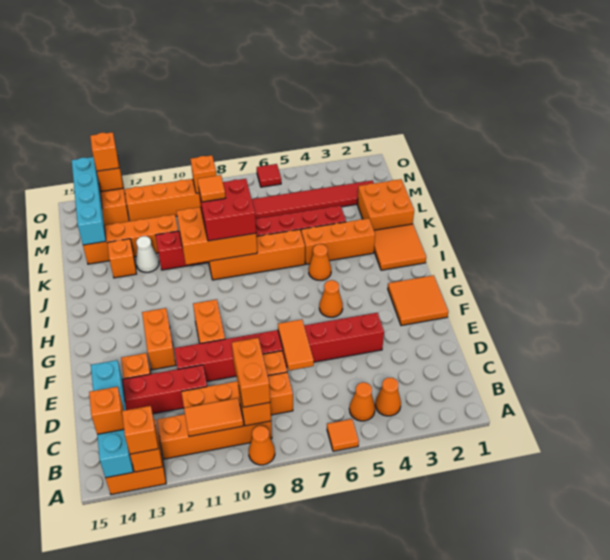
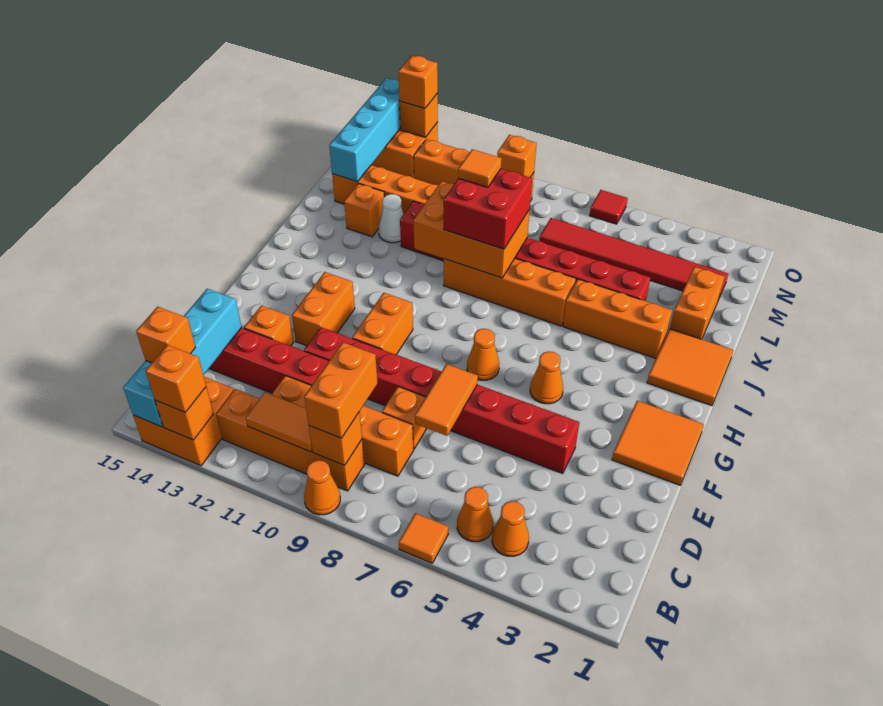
orange 1x1 cone [309,244,331,280] -> orange 1x1 cone moved to [467,329,499,380]
orange 2x2 brick [357,179,414,230] -> orange 1x2 brick [670,267,725,339]

